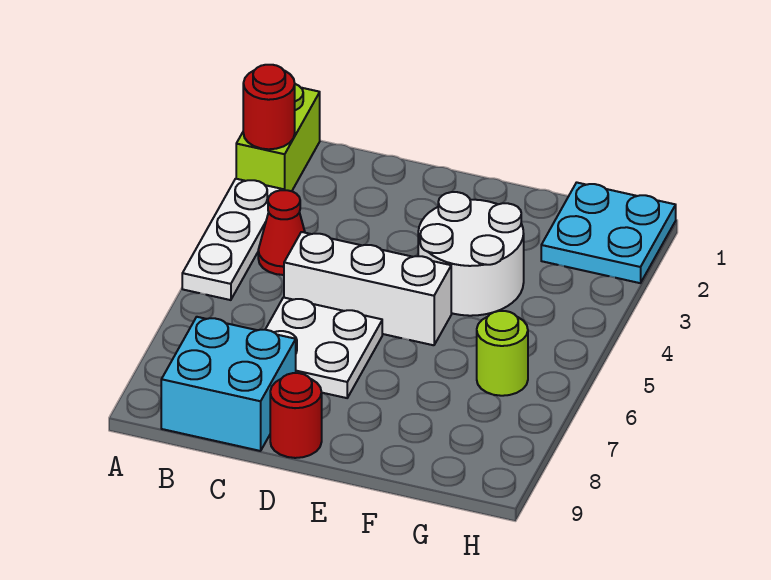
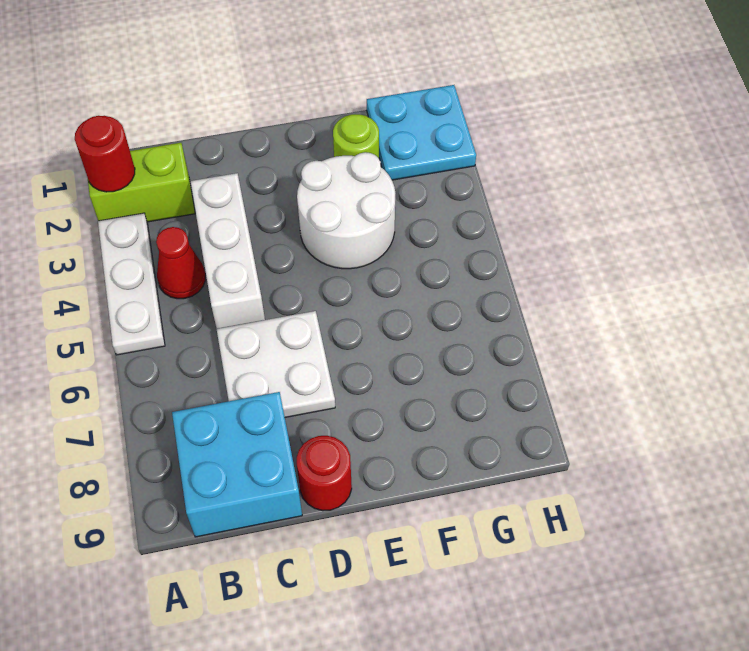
lime 1x2 brick [236,84,320,191] -> lime 1x2 brick turned to [88,143,195,222]
white 1x3 brick [284,232,451,345] -> white 1x3 brick turned to [190,173,265,329]
lime 1x1 round brick [477,311,528,396] -> lime 1x1 round brick moved to [333,114,379,158]

